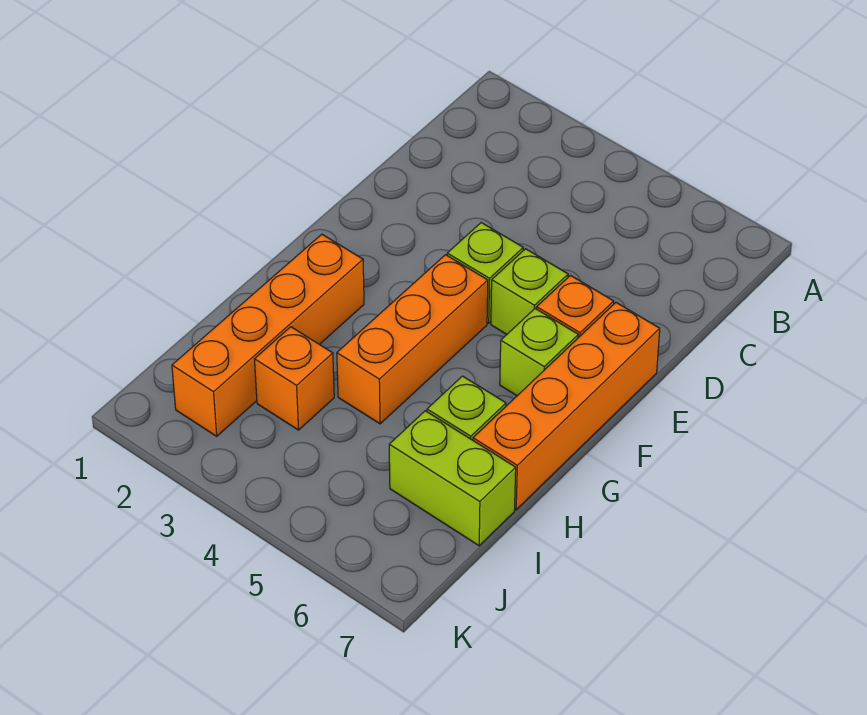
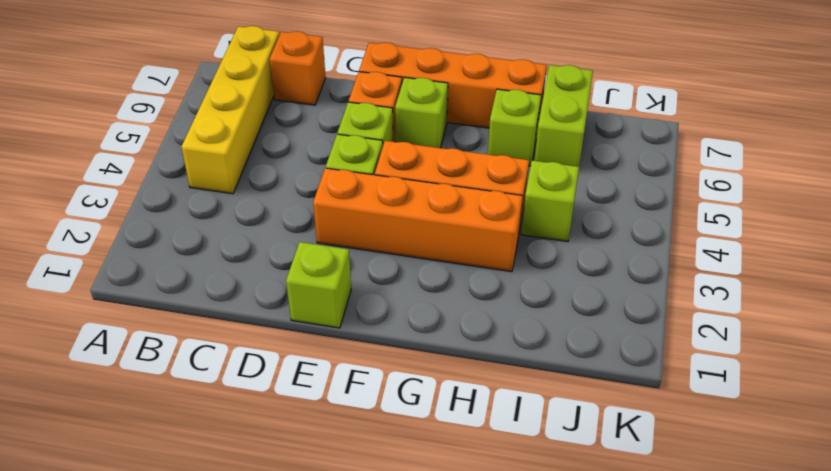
none -> yellow 1x4 brick [182,26,279,194]
none -> lime 1x1 brick [286,242,351,328]
orange 1x4 brick [172,234,364,436] -> orange 1x4 brick moved to [313,168,523,272]
orange 1x1 brick [255,327,334,430] -> orange 1x1 brick moved to [270,31,326,105]
none -> lime 1x1 brick [521,160,579,242]

